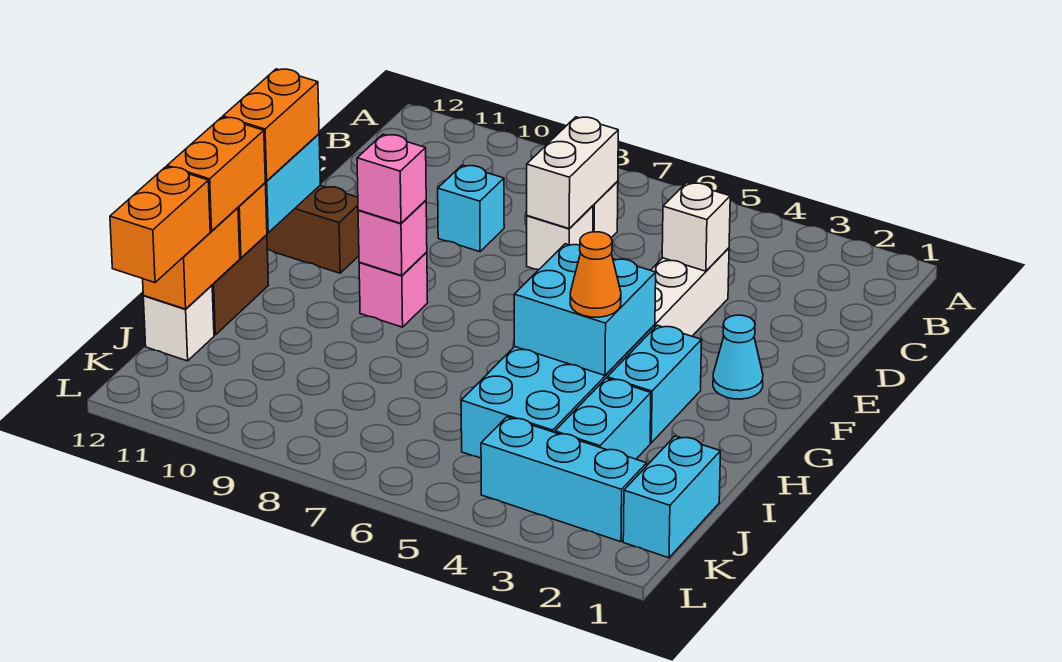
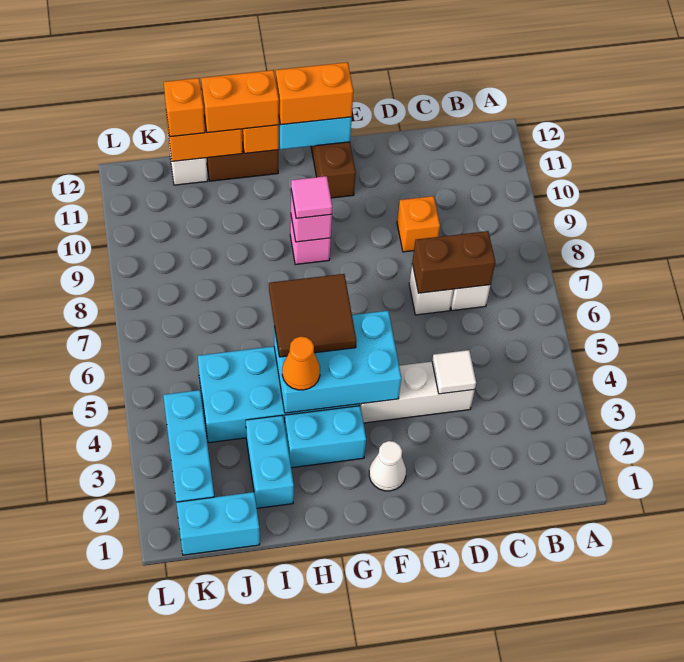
white 1x2 brick [527,117,618,229] -> brown 1x2 brick [412,231,495,293]
white 1x1 brick [662,183,730,271] -> white 1x1 tile [432,350,476,394]
cyan 1x1 brick [438,165,504,252] -> orange 1x1 brick [397,196,440,252]
cyan 1x1 cone [713,315,763,399] -> white 1x1 cone [369,441,406,491]
cyan 2x2 brick [514,244,656,375] -> cyan 2x3 brick [274,311,401,413]
none -> brown 2x2 tile [269,274,356,357]
pink 1x1 brick [357,134,426,223] -> pink 1x1 tile [291,176,332,218]
cyan 1x2 brick [555,378,651,459] -> cyan 1x2 brick turned to [246,415,294,508]
orange 1x2 brick [110,167,210,282] -> orange 1x1 brick [164,78,205,137]

